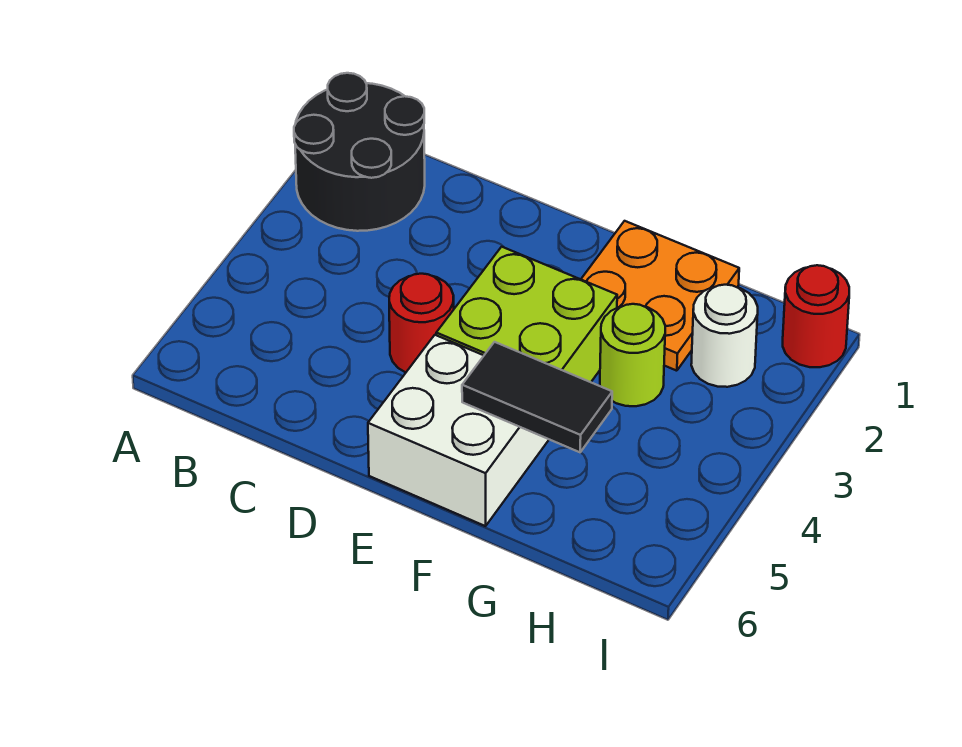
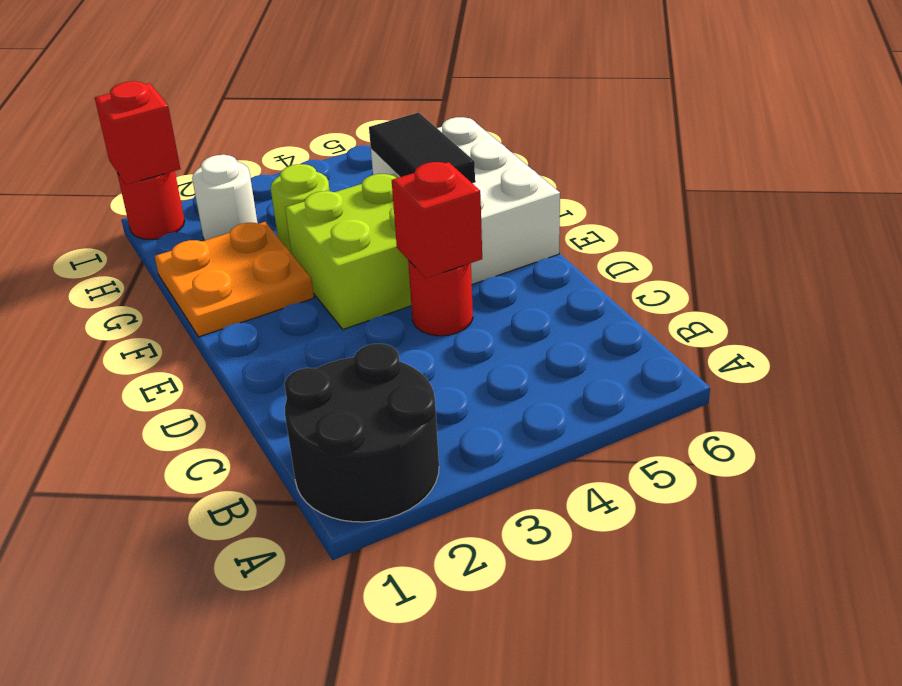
none -> red 1x1 brick [392,162,482,278]
white 2x2 brick [368,335,549,526] -> white 2x3 brick [371,117,560,284]
none -> red 1x1 brick [95,81,180,185]

